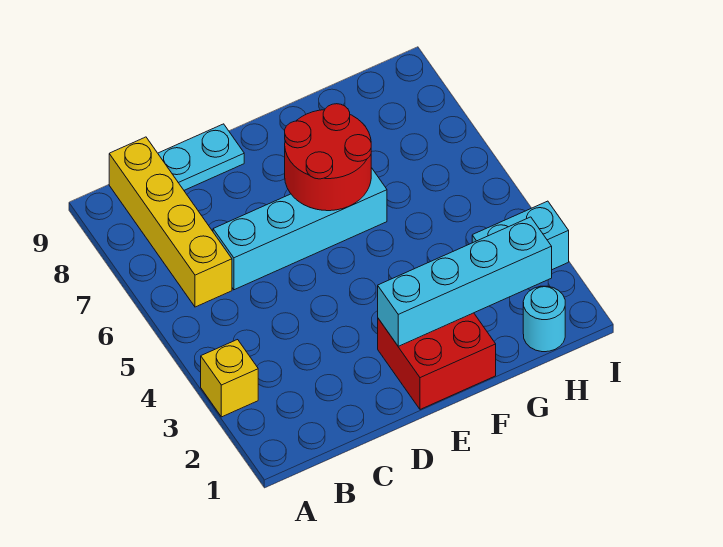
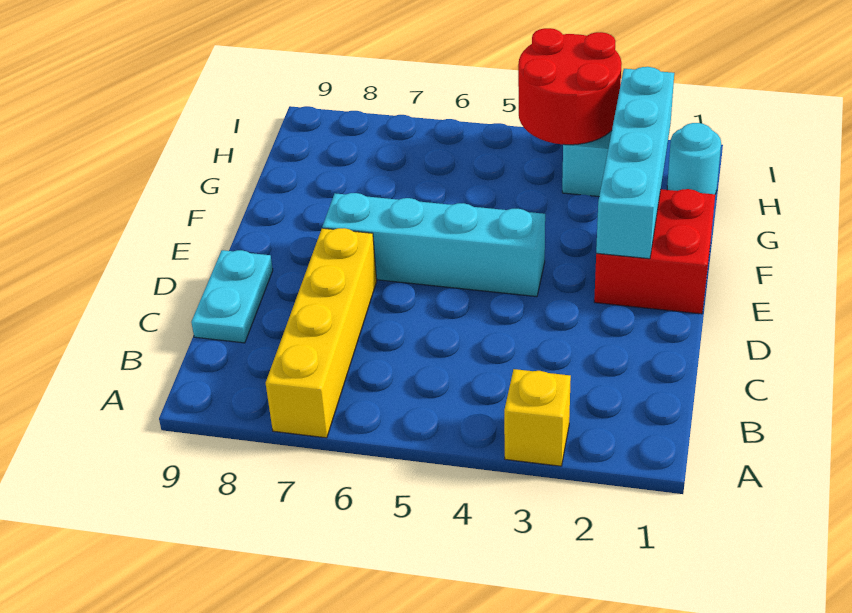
yellow 1x4 brick [109,137,232,307] -> yellow 1x4 brick turned to [266,228,377,438]
cyan 1x4 brick [213,168,387,290] -> cyan 1x4 brick turned to [323,193,545,297]
red 2x2 round brick [285,104,371,211] -> red 2x2 round brick moved to [518,28,622,145]

